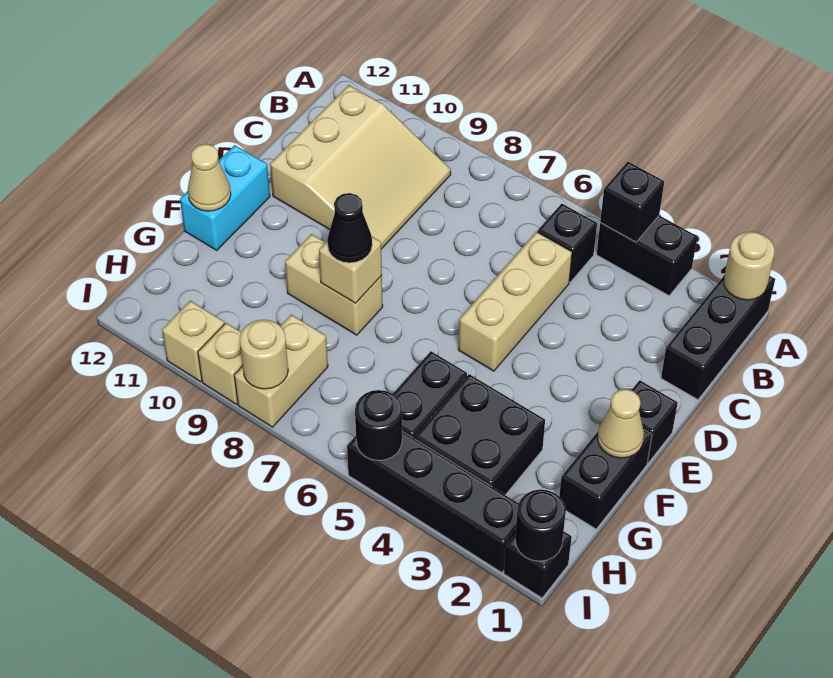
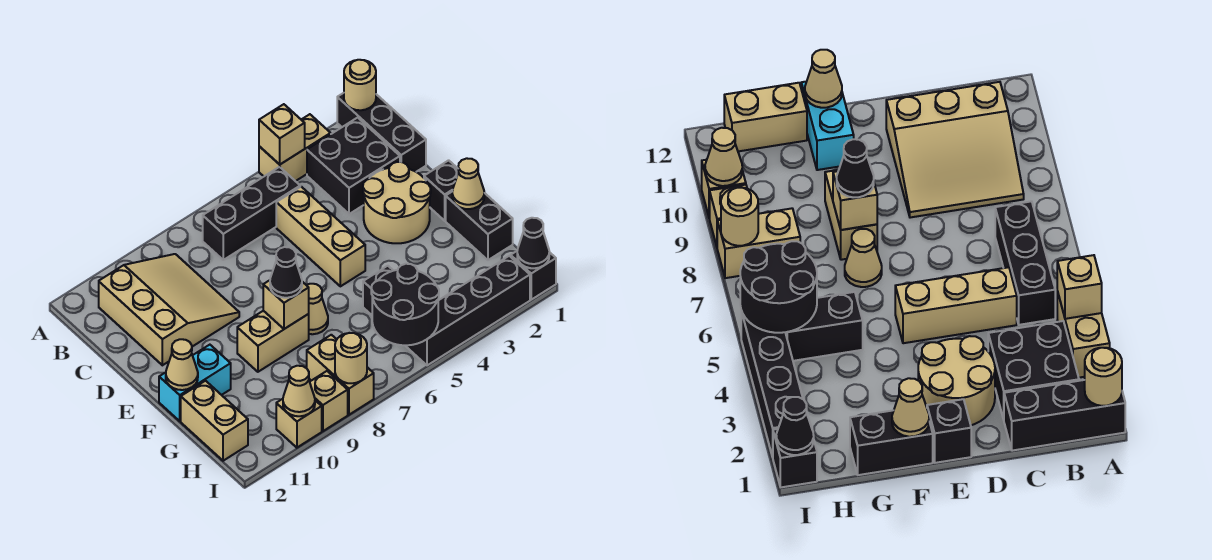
black 1x2 brick [597,215,697,296] -> tan 1x2 brick [259,114,331,181]
black 1x1 brick [600,162,664,242] -> tan 1x1 brick [259,104,305,164]
black 1x1 brick [538,204,597,282] -> black 1x3 brick [203,167,300,260]
none -> tan 2x2 round brick [363,162,431,243]
cyan 1x2 brick [180,145,270,250] -> cyan 1x2 brick turned to [159,345,231,421]
none -> tan 1x1 cone [307,284,328,334]
black 2x2 brick [415,374,545,495] -> black 2x2 brick moved to [307,118,400,214]
none -> tan 1x2 brick [181,381,248,461]
black 1x1 round brick [515,489,566,561] -> black 1x1 cone [517,218,549,268]
black 1x1 round brick [355,390,402,461] -> black 2x2 round brick [371,264,439,345]
none -> tan 1x1 cone [283,366,315,416]

